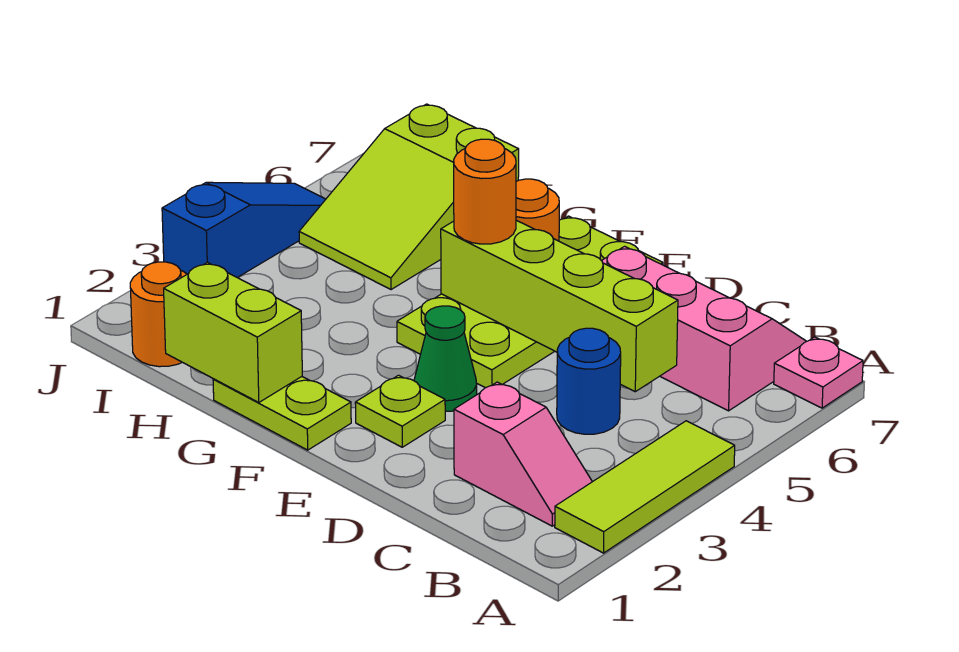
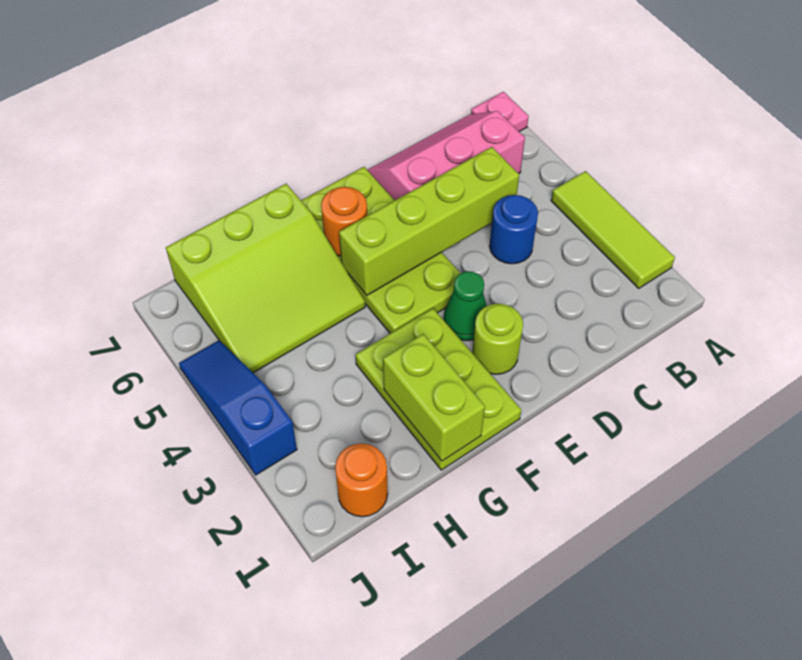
pink 1x2 slope [454,382,592,526] -> none
lime 1x1 plate [355,375,445,447] -> lime 1x1 round brick [472,304,523,374]
lime 1x2 plate [213,377,351,450] -> lime 2x3 plate [355,308,521,470]
orange 1x1 round brick [454,139,516,244] -> none
lime 1x2 brick [164,262,302,403] -> lime 1x2 brick turned to [383,334,485,461]
lime 2x3 slope [299,104,519,290] -> lime 3x3 slope [166,184,365,373]

